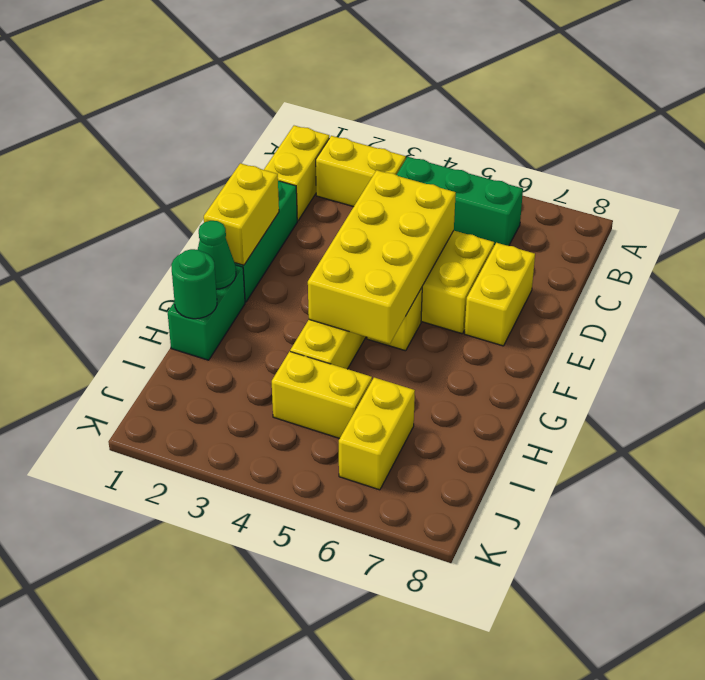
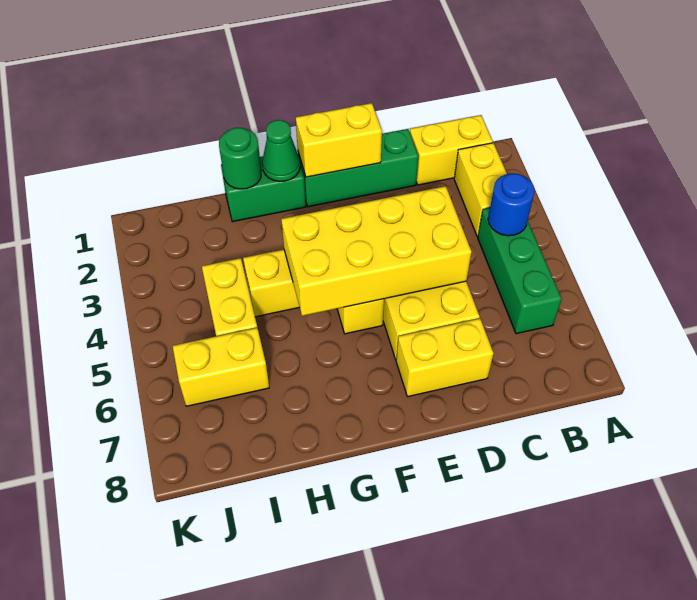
none -> blue 1x1 round brick [488,174,535,236]

